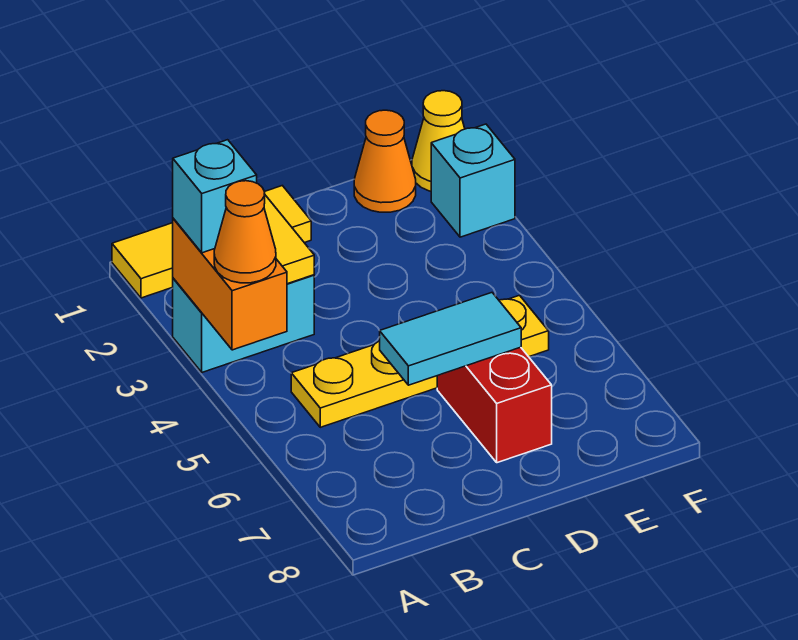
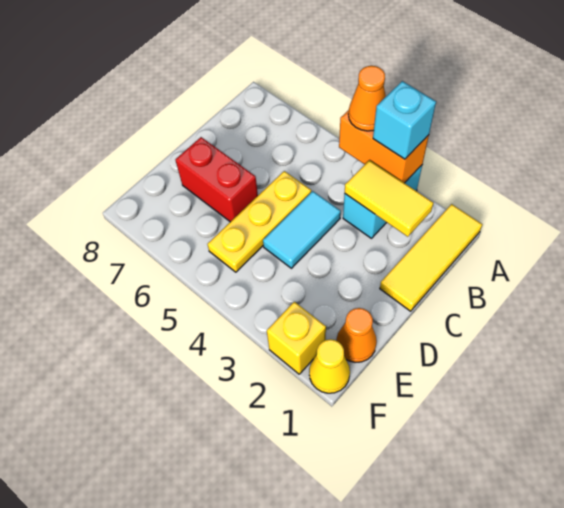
yellow 1x4 plate [291,295,549,427] -> yellow 1x3 plate [207,171,311,272]
cyan 1x2 tile [380,293,521,385] -> cyan 1x2 tile moved to [263,191,341,268]
cyan 1x1 brick [431,124,515,237] -> yellow 1x1 brick [267,302,326,374]

